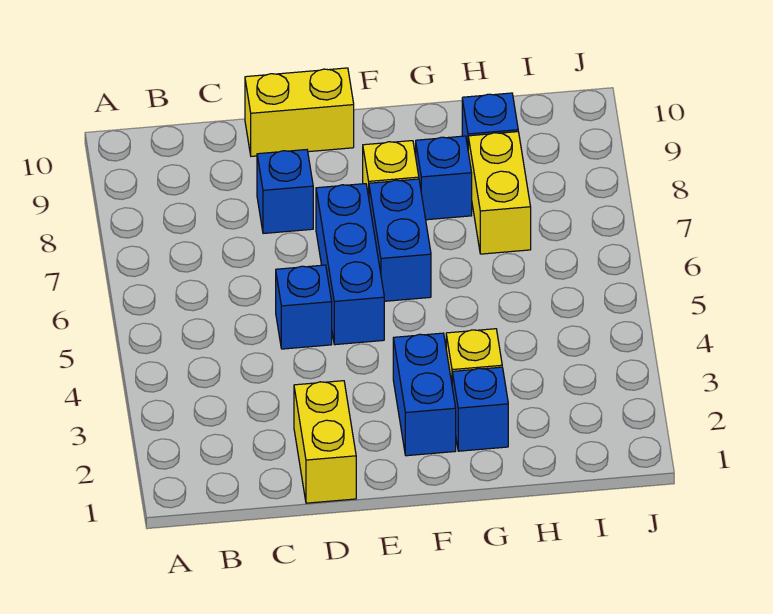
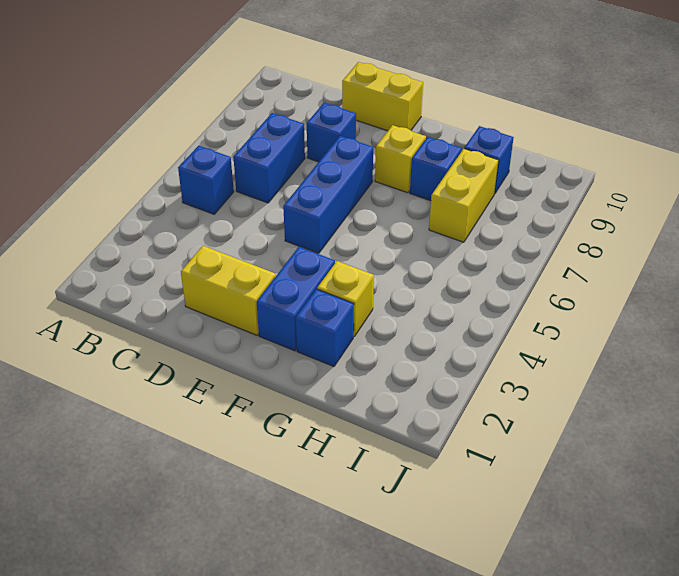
yellow 1x2 brick [294,381,356,503] -> yellow 1x2 brick turned to [181,246,276,335]
blue 1x1 brick [276,265,332,349] -> blue 1x1 brick moved to [178,146,234,214]
blue 1x2 brick [369,179,431,301] -> blue 1x2 brick moved to [233,113,305,203]

